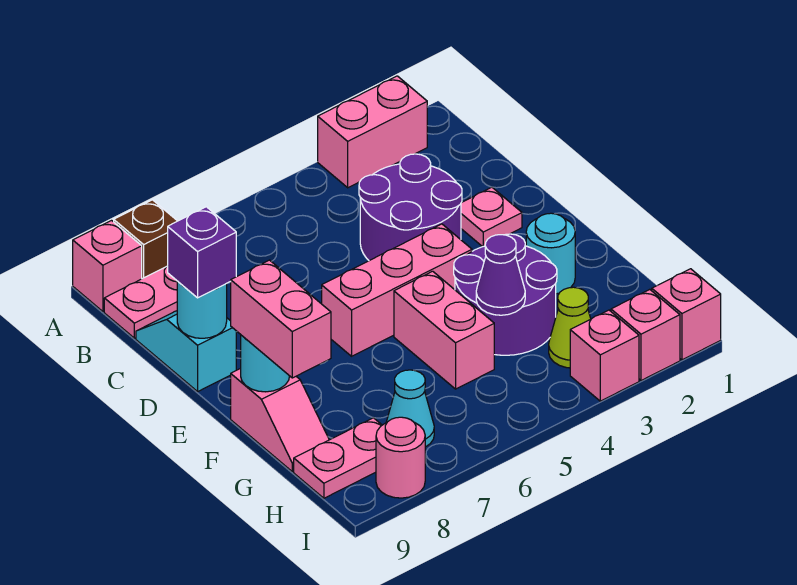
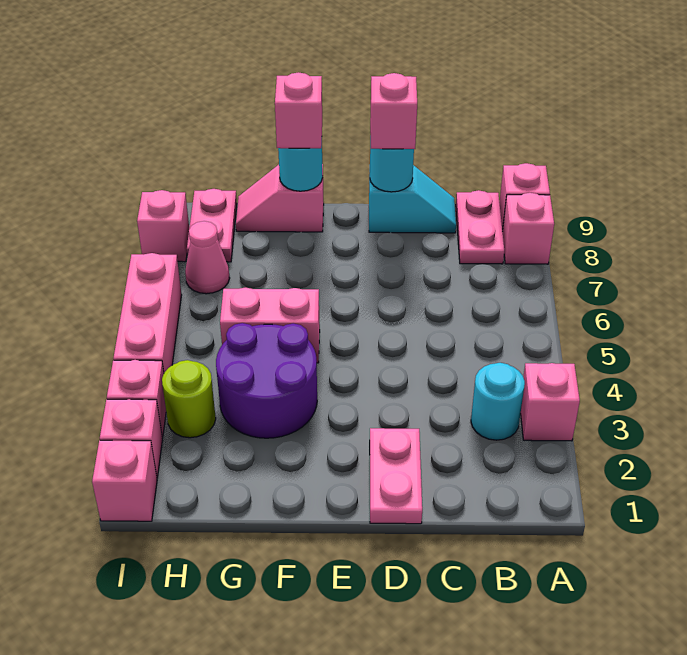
pink 1x2 brick [318,76,427,188] -> pink 1x1 brick [521,363,580,441]
brown 1x1 brick [114,200,177,279] -> pink 1x1 brick [502,193,554,264]
purple 2x2 round brick [359,154,462,261] -> none
pink 1x1 plate [461,187,522,247] -> pink 1x2 plate [370,428,422,524]
purple 1x1 brick [168,207,236,298] -> pink 1x1 brick [370,73,417,149]
pink 1x3 brick [322,224,472,356] -> pink 1x3 brick moved to [113,253,182,372]
cyan 1x1 round brick [526,213,575,294] -> cyan 1x1 round brick moved to [471,363,525,440]
pink 1x2 brick [231,260,331,378] -> pink 1x1 brick [275,72,322,148]
purple 1x1 cone [476,235,525,315] -> none
lime 1x1 cone [549,287,591,368] -> lime 1x1 round brick [162,360,216,438]
cyan 1x1 cone [386,370,434,447] -> pink 1x1 cone [185,221,230,294]
pink 1x1 round brick [376,417,425,498] -> pink 1x1 brick [137,190,189,262]

